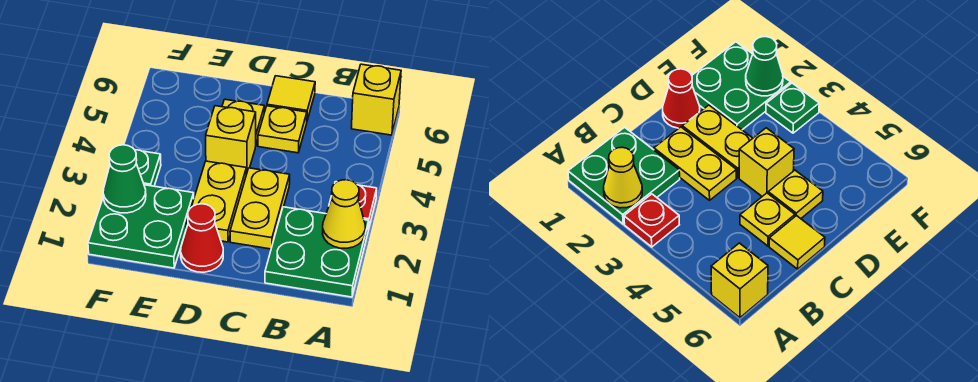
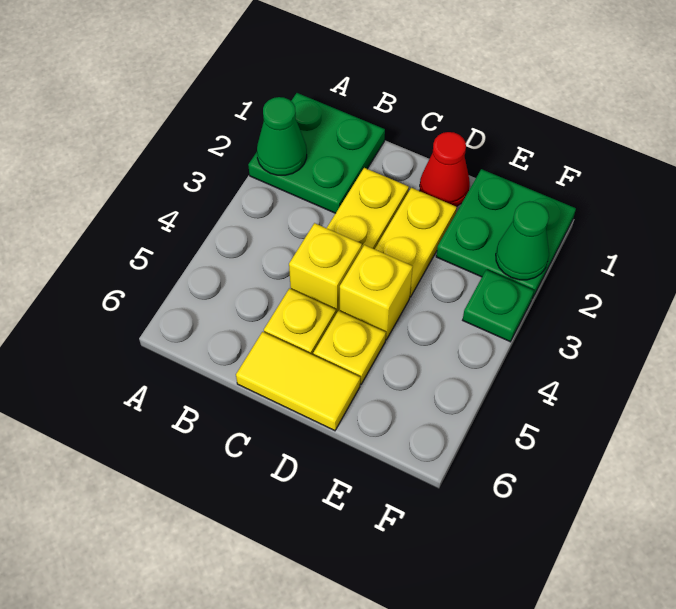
yellow 1x1 cone [322,180,365,248] -> green 1x1 cone [257,97,307,175]
red 1x1 plate [329,182,377,230] -> none
yellow 1x1 brick [351,64,401,135] -> yellow 1x1 brick moved to [289,223,362,314]
yellow 1x1 tile [267,76,315,120] -> yellow 1x2 tile [236,332,360,431]

